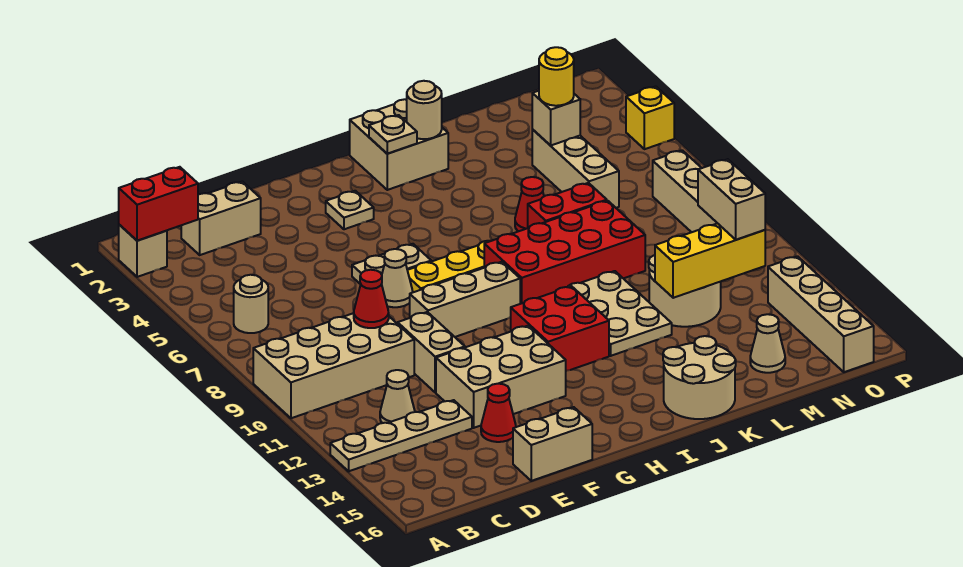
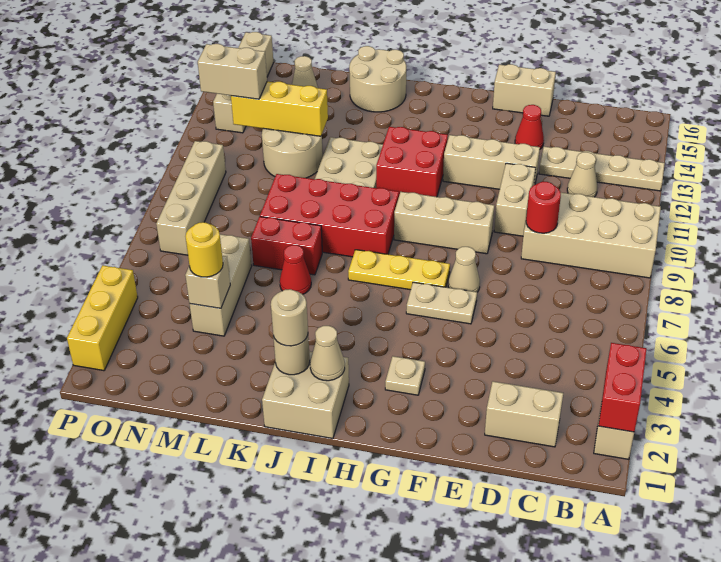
red 1x2 brick [119,167,198,241] -> red 1x2 brick turned to [599,343,647,432]
tan 1x1 round brick [234,275,268,333] -> tan 1x1 round brick moved to [271,289,308,346]
red 1x1 cone [354,270,389,328] -> red 1x1 round brick [526,181,561,233]
tan 2x3 brick [436,326,566,428] -> tan 1x3 brick [443,135,540,189]
tan 1x1 plate [369,115,417,154] -> tan 1x1 cone [310,326,345,381]
tan 1x2 brick [698,159,765,240] -> tan 1x2 brick turned to [198,44,267,99]
yellow 1x1 brick [626,86,674,149] -> yellow 1x3 brick [67,265,138,371]

